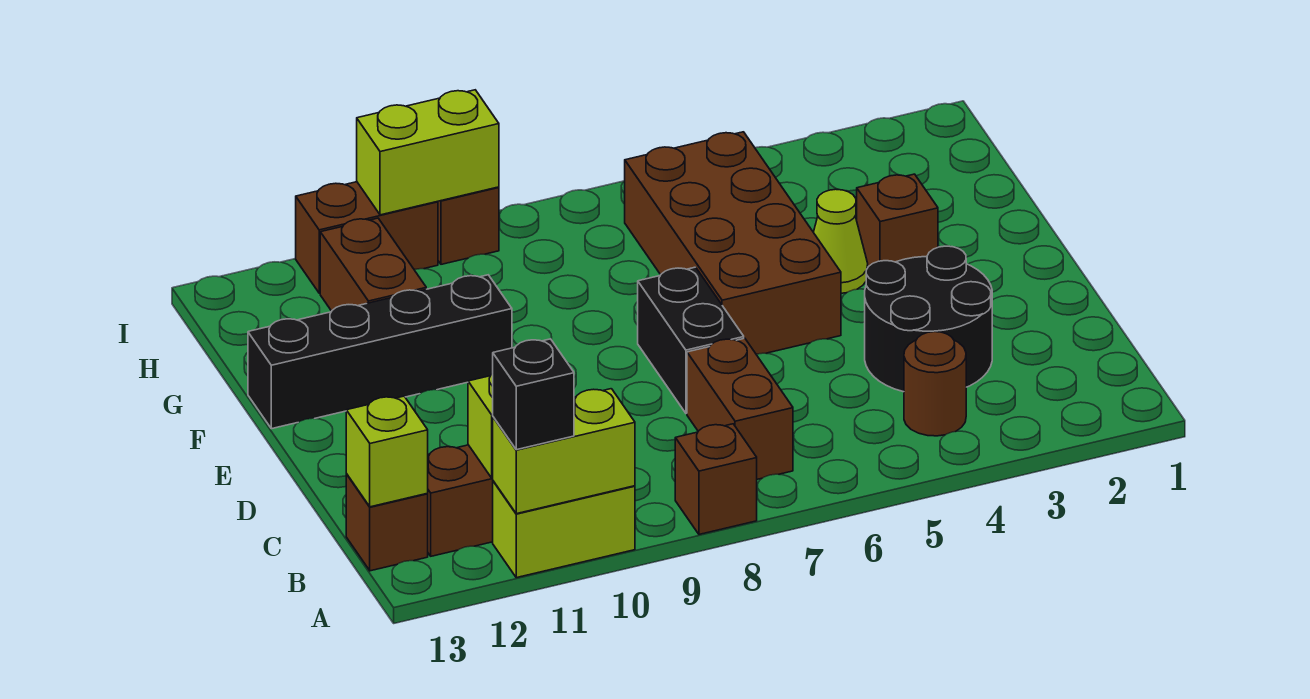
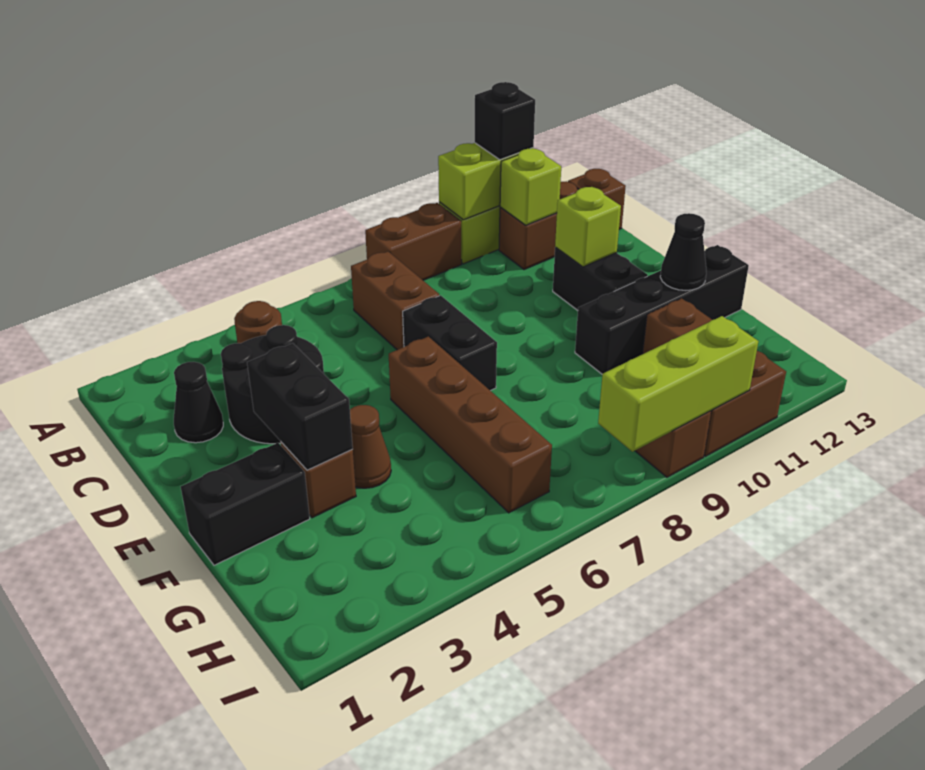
brown 1x1 brick [675,424,757,534] -> brown 1x2 brick [365,203,462,280]
lime 1x1 brick [346,396,428,507] -> lime 1x1 brick moved to [555,187,621,267]
none -> black 1x1 cone [174,362,223,443]
none -> black 1x2 brick [553,247,648,310]
none -> black 1x2 brick [247,343,353,470]
brown 2x4 brick [625,132,841,354] -> brown 1x4 brick [389,336,552,513]
none -> black 1x2 brick [181,443,310,565]
lime 1x1 cone [813,189,868,293] -> brown 1x1 cone [350,405,391,488]
none -> black 1x1 cone [660,213,706,291]
lime 1x2 brick [357,90,499,215] -> lime 1x3 brick [598,316,759,452]

